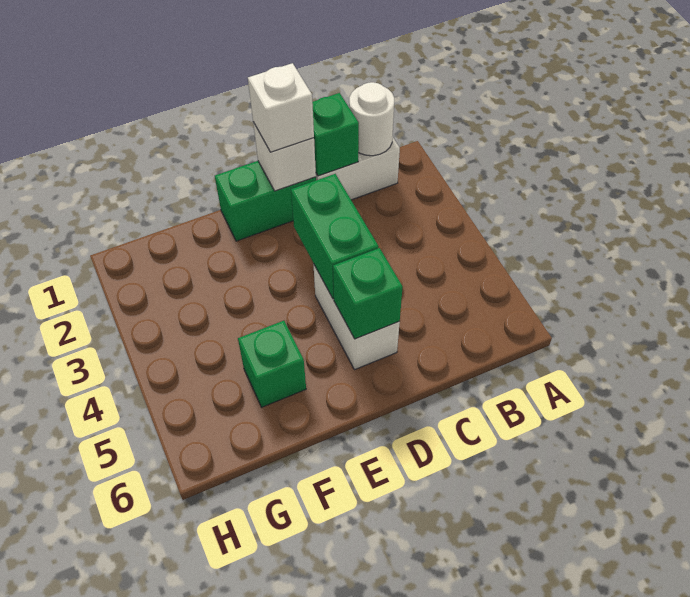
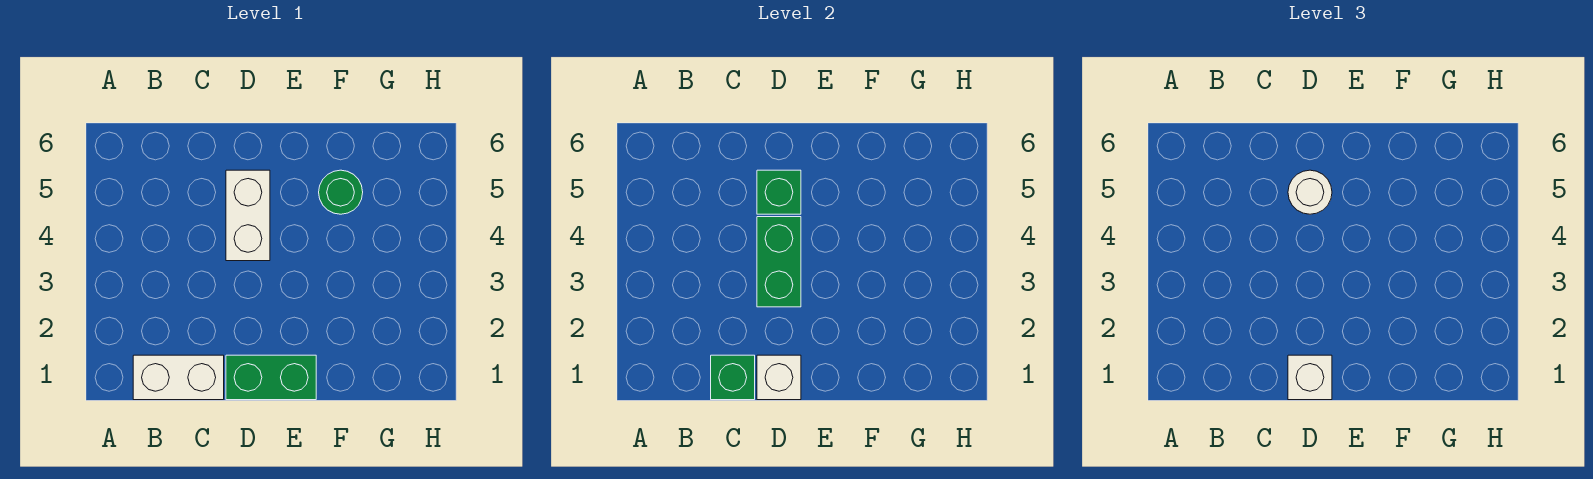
white 1x1 round brick [349,82,394,156] -> white 1x1 round brick moved to [1288,170,1332,214]
green 1x1 brick [238,321,306,407] -> green 1x1 round brick [319,170,363,214]

